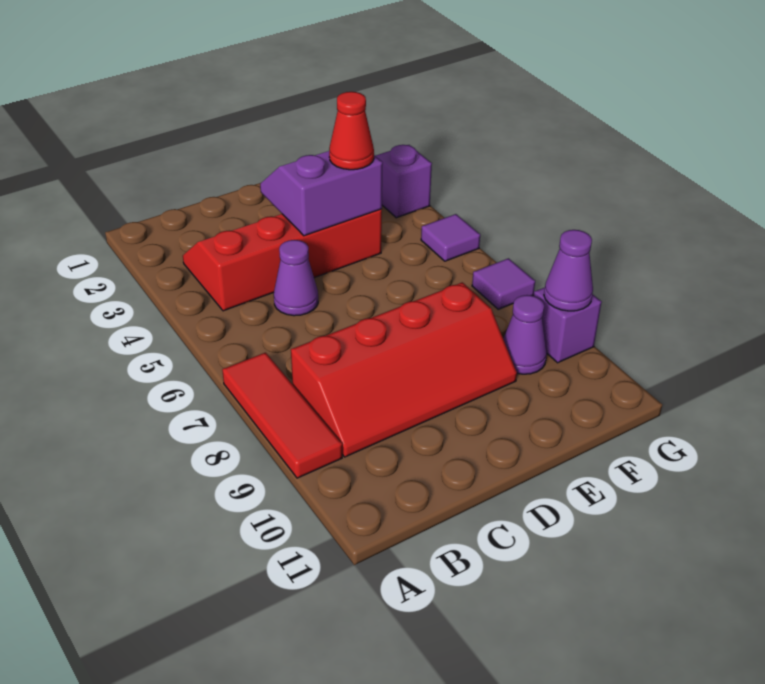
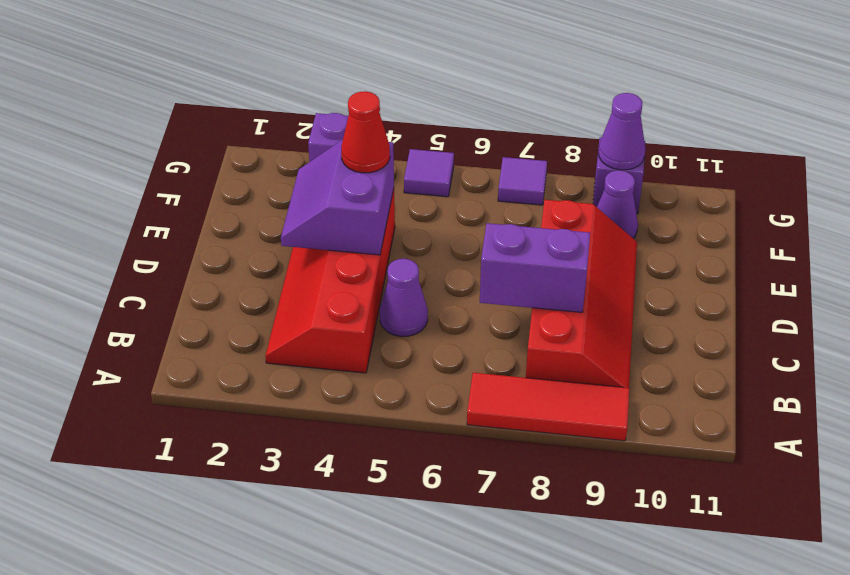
none -> purple 1x2 brick [480,223,590,312]

